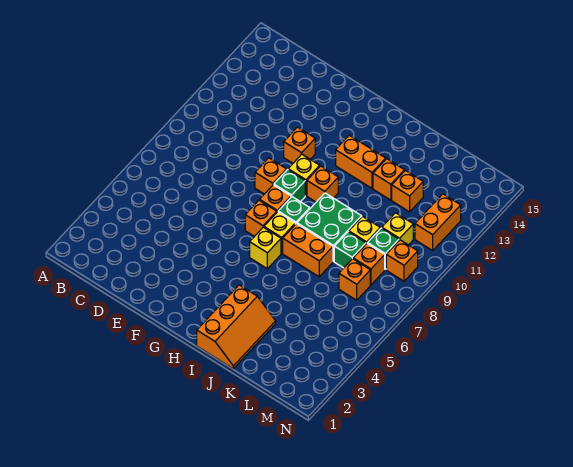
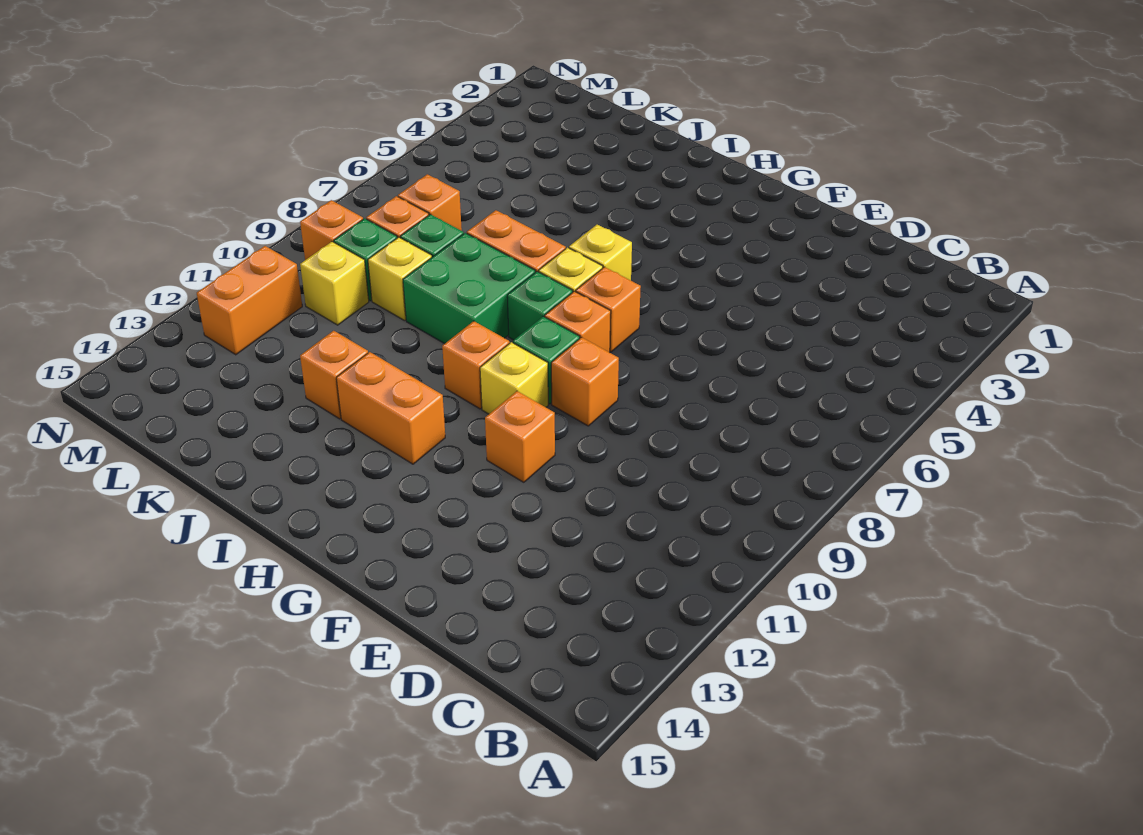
orange 2x3 slope [197,285,276,369] -> none
orange 1x1 brick [392,171,423,212] -> none

